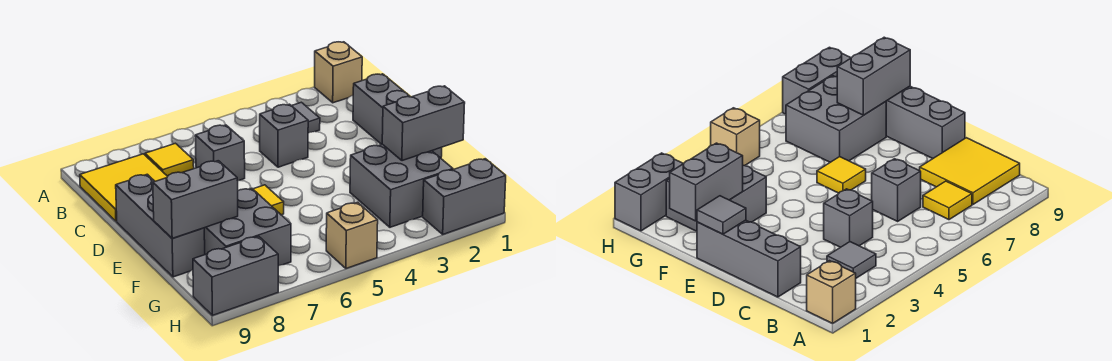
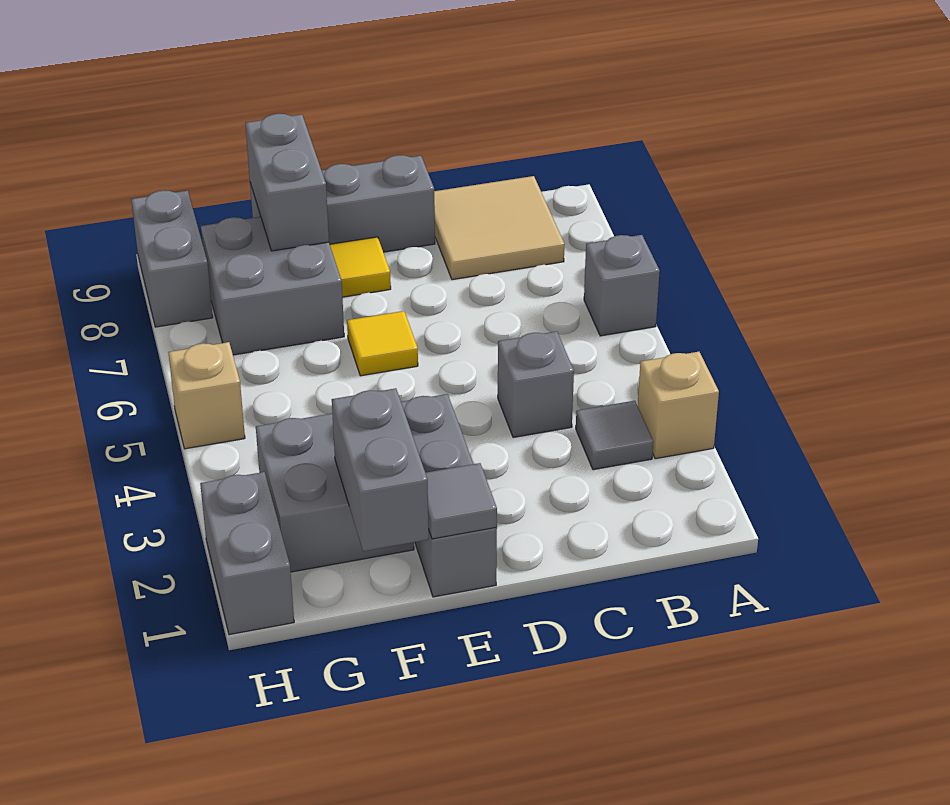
tan 1x1 brick [315,42,362,103] -> tan 1x1 brick moved to [638,352,719,459]
yellow 1x1 tile [145,143,194,176] -> yellow 1x1 tile moved to [330,237,391,297]
yellow 2x2 tile [80,154,168,221] -> tan 2x2 tile [434,176,565,280]
grey 1x3 brick [353,74,442,158] -> grey 1x3 brick turned to [401,394,497,597]
grey 1x1 brick [195,125,245,181] -> grey 1x1 brick moved to [584,235,660,336]

